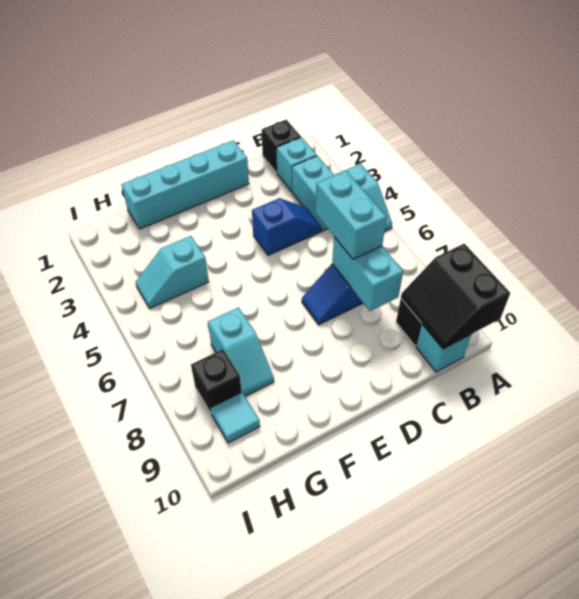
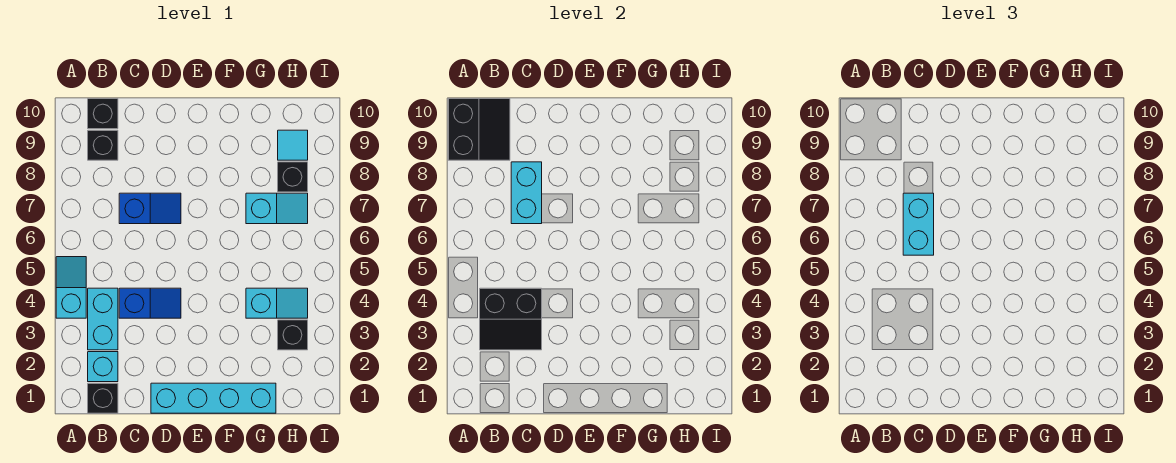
none -> black 2x2 slope [480,288,542,350]
cyan 1x1 brick [416,324,471,372] -> black 1x1 brick [88,99,118,129]
blue 1x2 slope [252,198,322,255] -> blue 1x2 slope turned to [119,288,181,318]
cyan 1x2 slope [208,307,274,396] -> cyan 1x2 slope turned to [246,193,308,224]
none -> black 1x1 brick [278,320,308,350]

